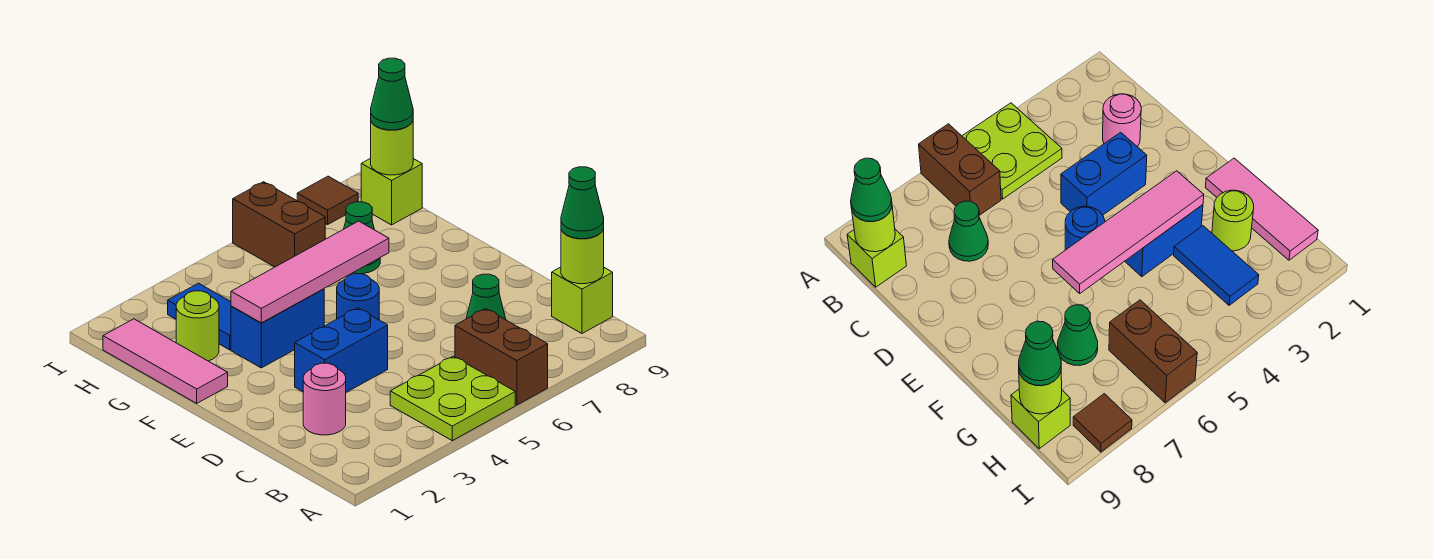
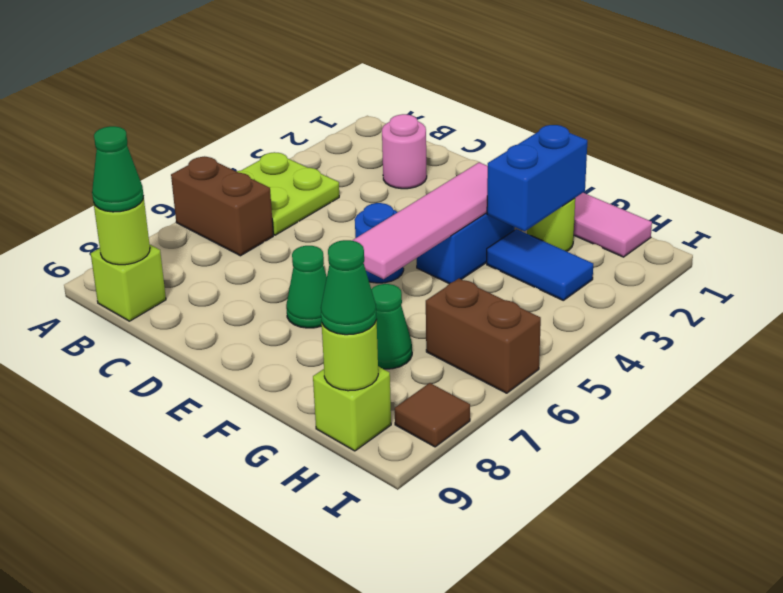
green 1x1 cone [466,274,506,320] -> green 1x1 cone moved to [286,246,327,328]
blue 1x2 brick [295,308,388,392] -> blue 1x2 brick moved to [487,125,587,231]

